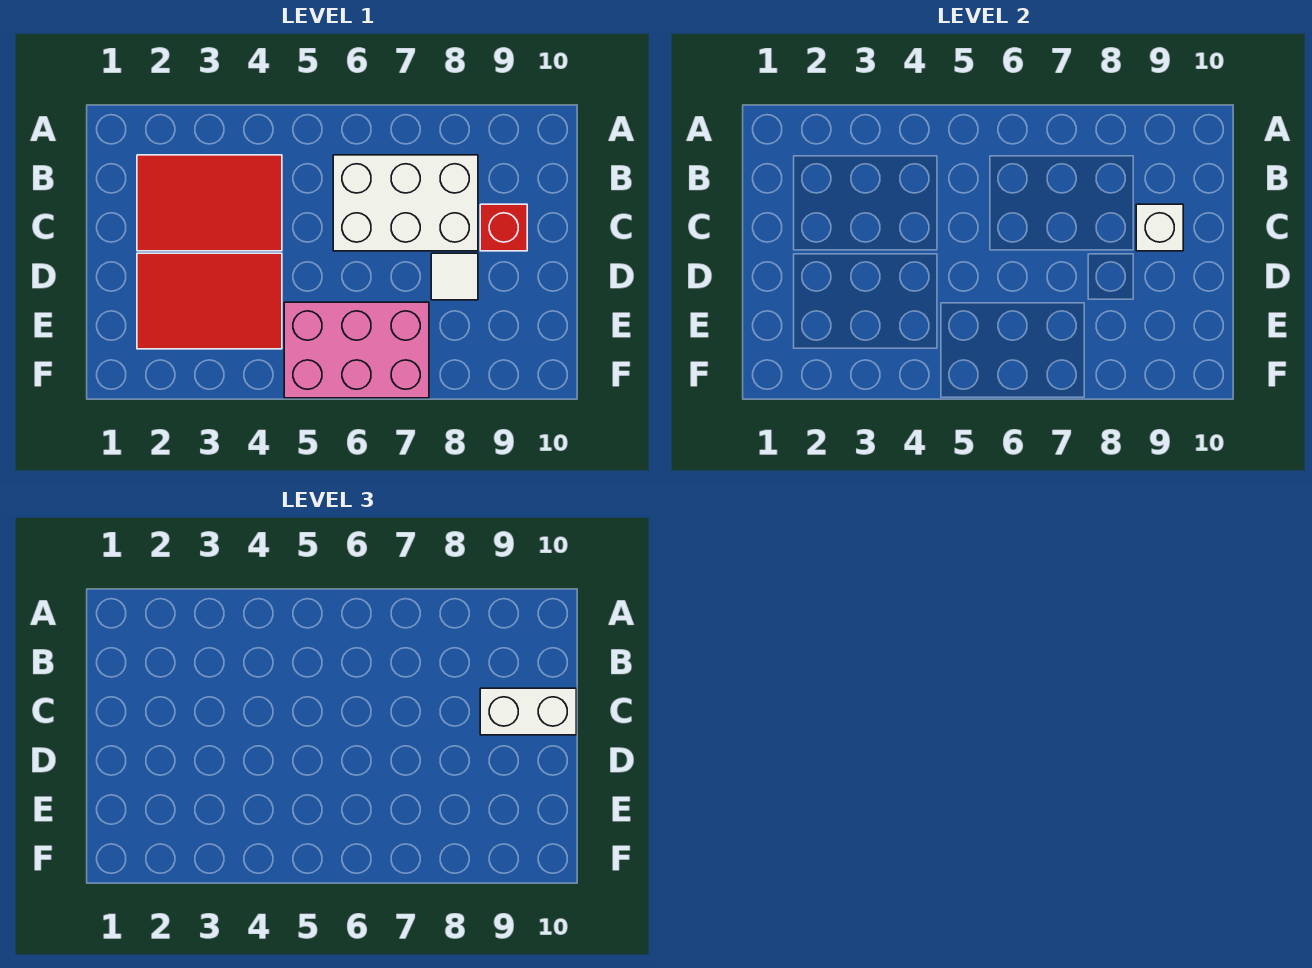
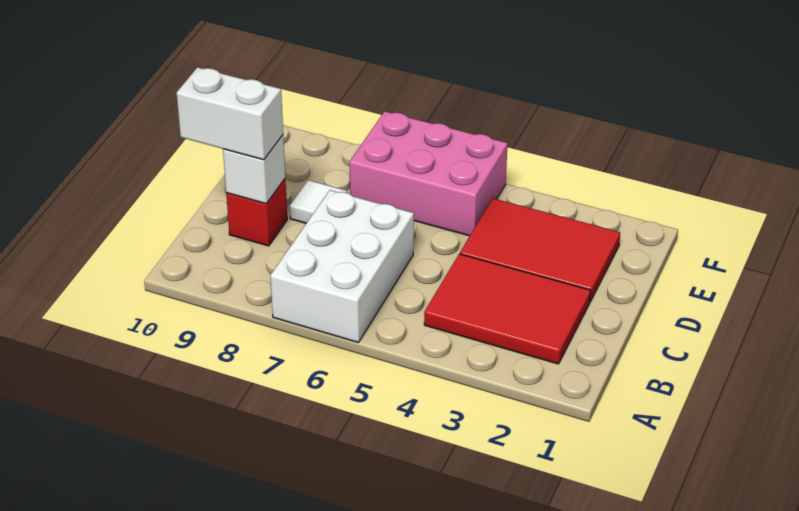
white 2x3 brick [333,155,478,251] -> white 2x3 brick turned to [270,190,414,343]

